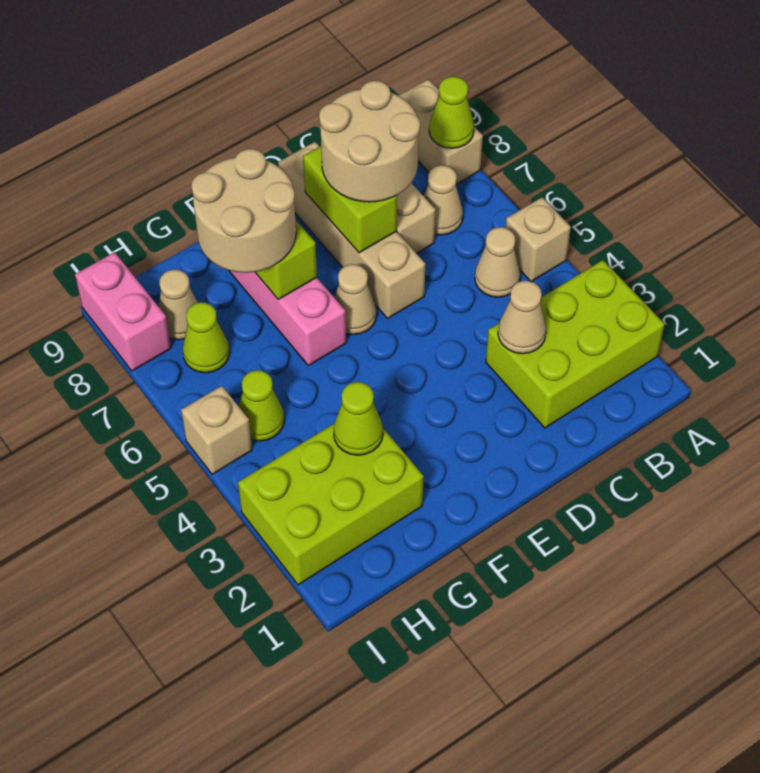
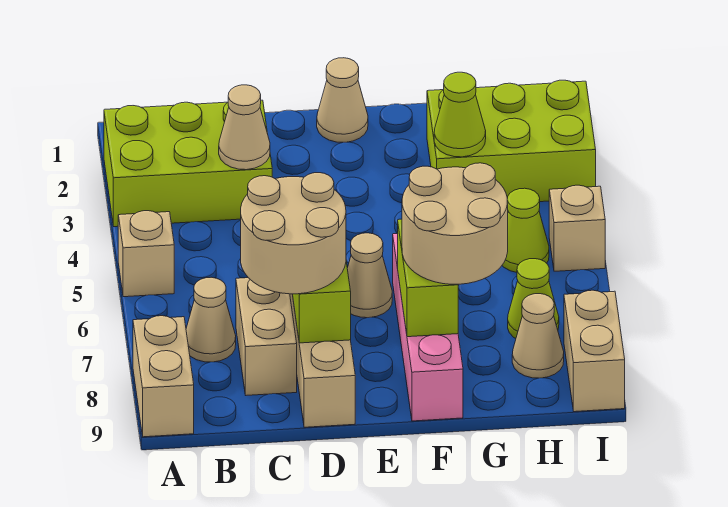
lime 1x1 cone [429,77,474,148] -> none
tan 1x1 cone [475,227,520,297] -> tan 1x1 cone moved to [317,58,368,142]
pink 1x2 brick [75,252,171,371] -> tan 1x2 brick [564,290,625,412]

